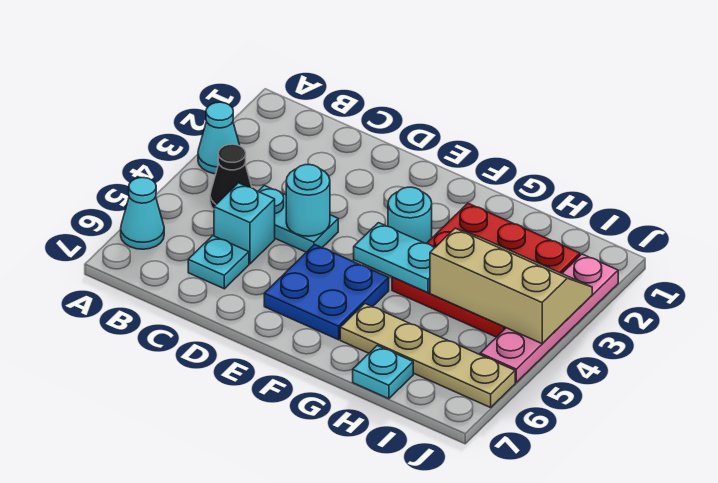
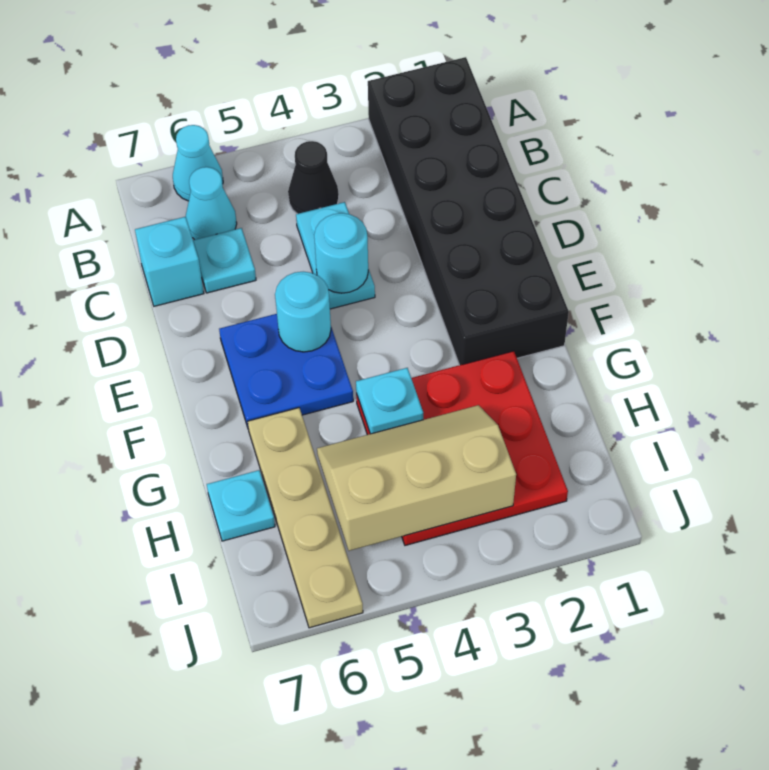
none -> black 2x6 brick [368,57,569,365]
cyan 1x1 cone [198,102,240,174] -> cyan 1x1 cone moved to [185,167,237,240]
cyan 1x1 brick [214,183,275,264] -> cyan 1x1 brick moved to [135,217,204,306]
cyan 1x1 round brick [388,187,432,243] -> cyan 1x1 round brick moved to [275,272,331,352]
cyan 1x2 plate [354,223,434,293] -> cyan 1x1 plate [356,368,423,434]
tan 2x3 slope [430,228,592,343] -> tan 2x3 slope turned to [317,405,516,551]
pink 1x4 plate [480,254,618,382] -> none

